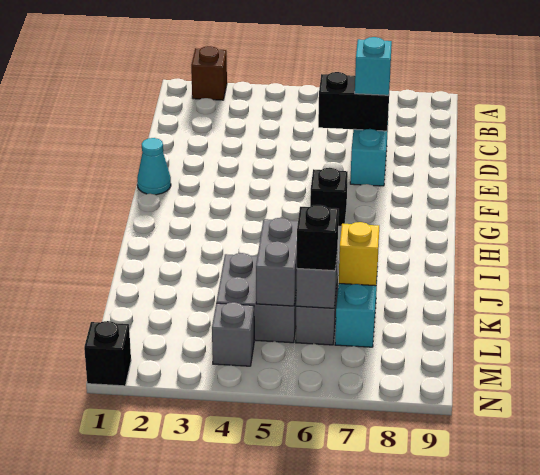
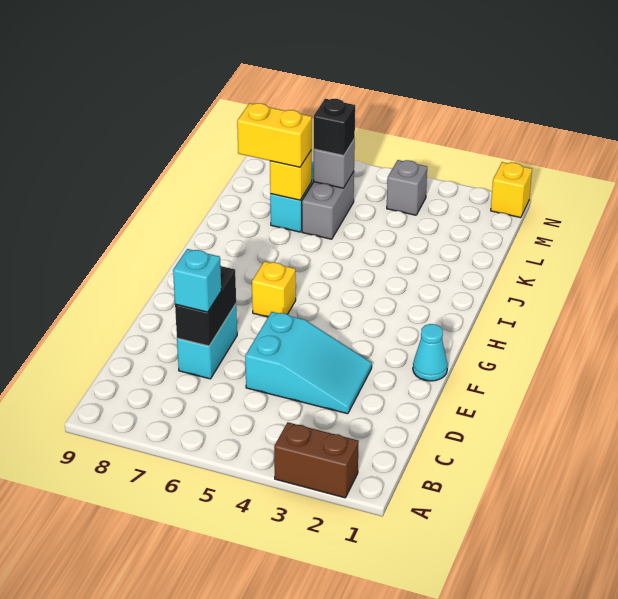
brown 1x1 brick [191,46,227,100] -> brown 1x2 brick [274,422,359,498]
none -> cyan 2x3 slope [245,312,372,414]
black 1x2 brick [318,72,390,131] -> black 1x2 brick turned to [175,265,236,346]
black 1x1 brick [310,168,348,226] -> yellow 1x1 brick [252,261,296,317]
grey 2x2 brick [216,253,296,343] -> none
grey 1x2 brick [256,218,298,306] -> none
none -> yellow 1x2 brick [237,103,312,167]
black 1x1 brick [84,321,131,386] -> yellow 1x1 brick [491,162,532,218]

